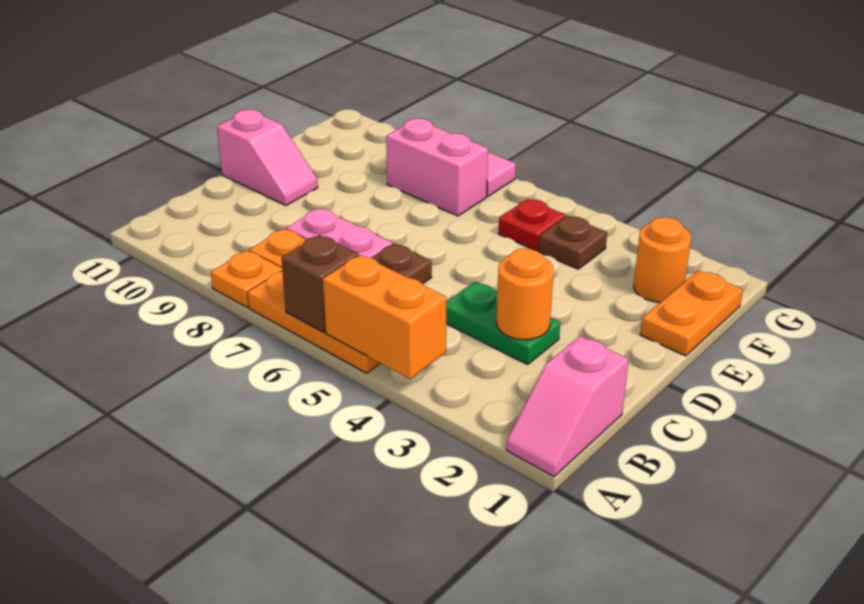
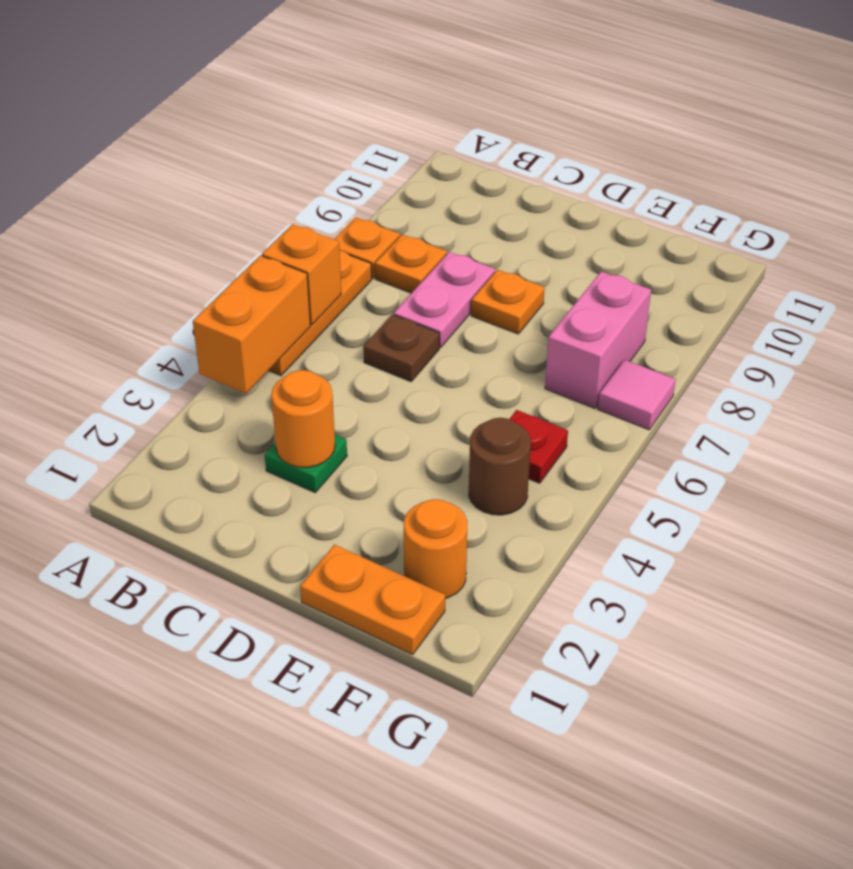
pink 1x2 slope [506,336,629,477] -> none
brown 1x1 brick [281,235,359,332] -> orange 1x1 brick [262,224,341,325]
green 1x2 plate [446,282,560,364] -> green 1x1 plate [265,435,347,493]
none -> orange 1x1 plate [471,270,545,334]
pink 1x2 slope [217,109,318,206] -> none
brown 1x1 plate [539,216,607,269] -> brown 1x1 round brick [469,418,531,515]

